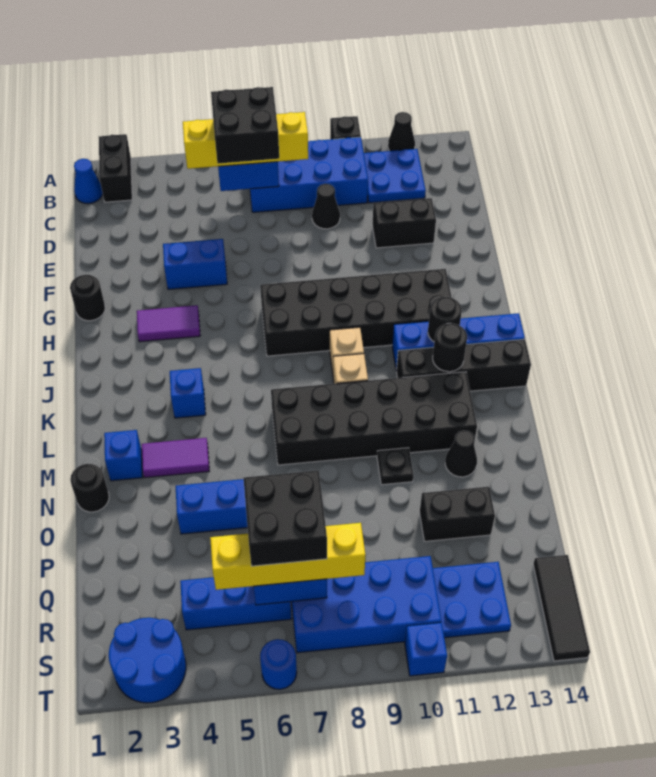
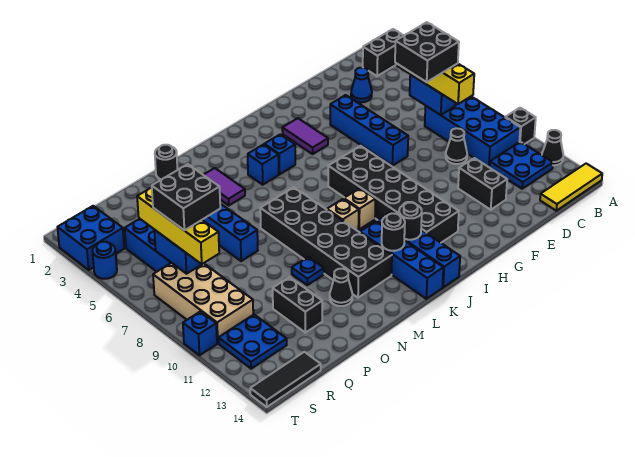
none -> yellow 1x3 tile [540,164,602,211]
blue 1x1 cone [74,159,103,204] -> blue 1x1 cone moved to [351,68,372,102]
blue 1x2 brick [163,239,227,289] -> blue 1x4 brick [330,95,408,166]
black 1x1 round brick [70,275,105,321] -> none
black 1x4 brick [397,339,531,391] -> blue 1x4 brick [360,221,443,299]
blue 1x1 brick [104,430,142,481] -> blue 1x1 brick moved to [264,134,295,174]
black 1x1 plate [377,448,413,485] -> blue 1x1 plate [292,257,324,285]
blue 2x4 brick [291,556,441,653] -> tan 2x4 brick [153,263,253,343]
blue 2x2 round brick [109,618,186,703] -> blue 2x2 brick [57,206,124,270]
blue 1x1 round brick [260,639,297,689] -> blue 1x1 round brick moved to [92,242,117,279]

